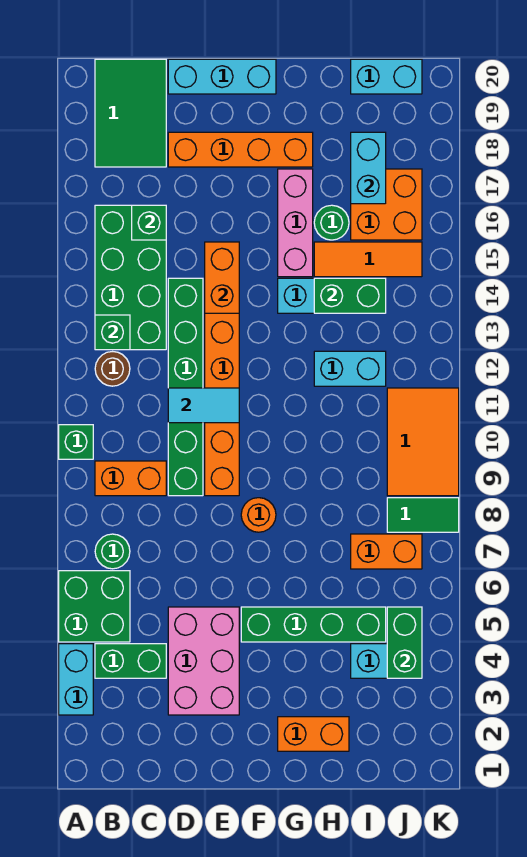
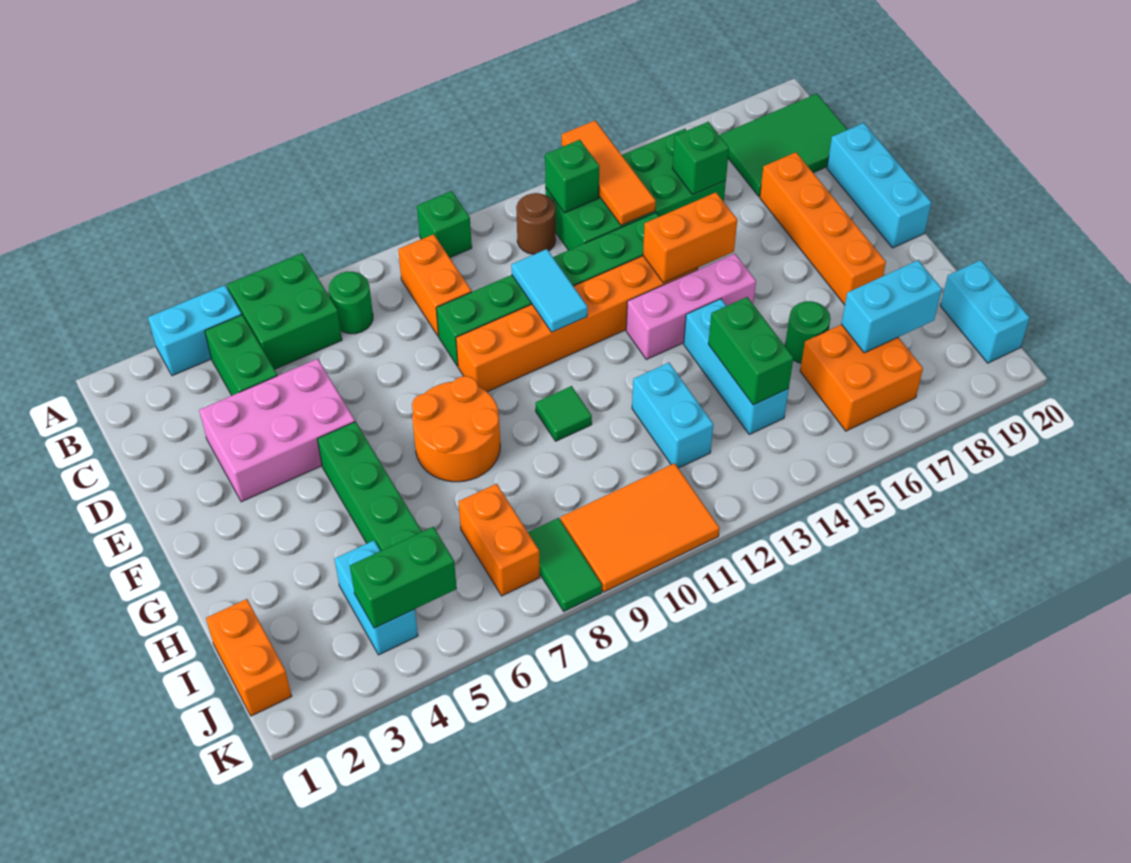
orange 1x1 round brick [241,498,276,532] -> orange 2x2 round brick [412,376,500,482]
orange 1x2 brick [278,717,349,751] -> orange 1x2 brick moved to [206,599,292,716]
none -> green 1x1 tile [536,386,592,441]
pink 1x3 brick [278,169,313,277] -> pink 1x3 brick moved to [626,254,756,359]
orange 1x3 tile [314,242,422,277] -> orange 1x3 tile moved to [562,121,656,226]

